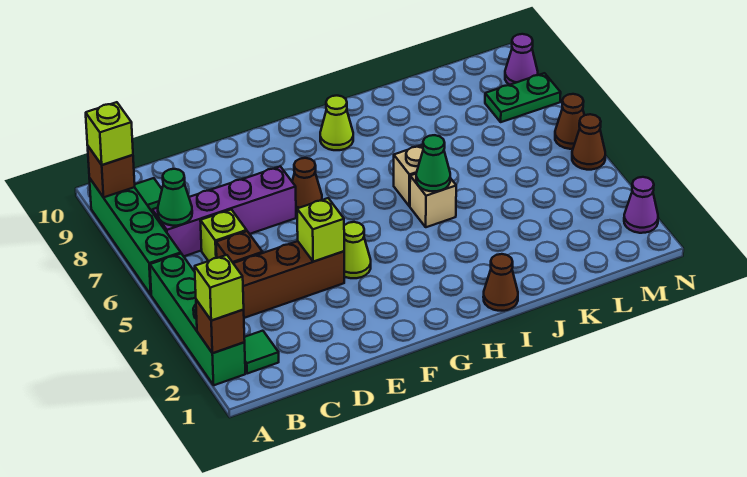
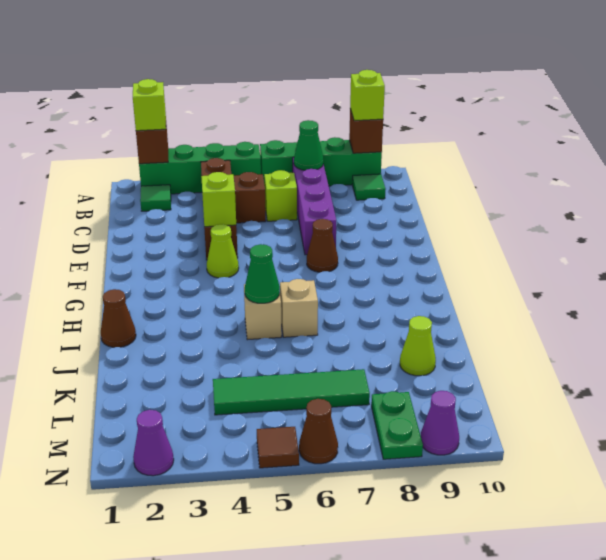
lime 1x1 cone [320,96,353,150] -> lime 1x1 cone moved to [400,316,436,376]
none -> green 1x4 tile [213,369,370,415]
brown 1x1 cone [572,114,605,170] -> brown 1x1 tile [257,427,299,468]

